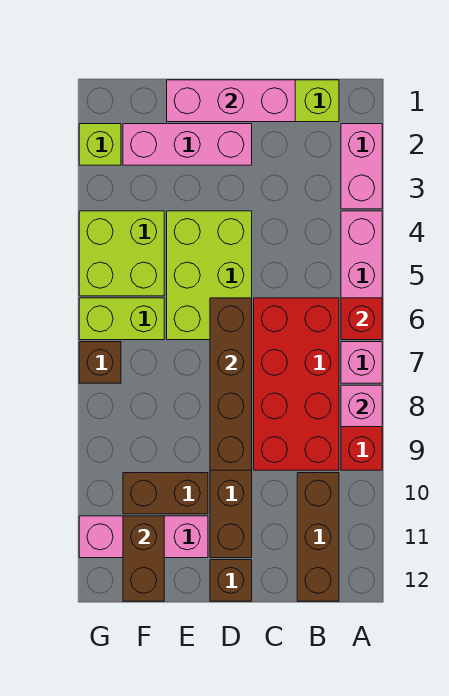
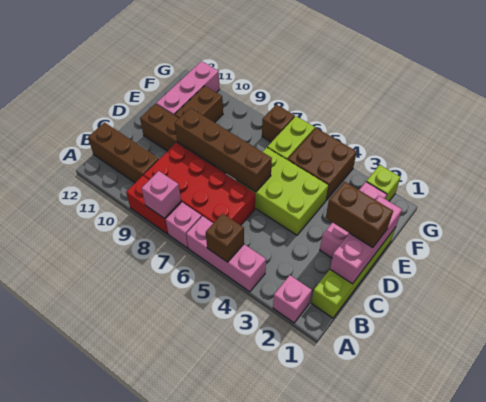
pink 1x2 brick [341,124,382,209] -> pink 1x1 brick [273,275,312,323]
red 1x1 brick [341,298,382,340] -> none
brown 1x1 brick [210,560,252,601] -> brown 1x1 brick moved to [206,213,244,262]
lime 2x2 brick [79,211,164,296] -> brown 2x2 brick [288,128,357,200]
brown 1x2 brick [123,516,164,601] -> brown 1x2 brick moved to [326,182,393,248]

